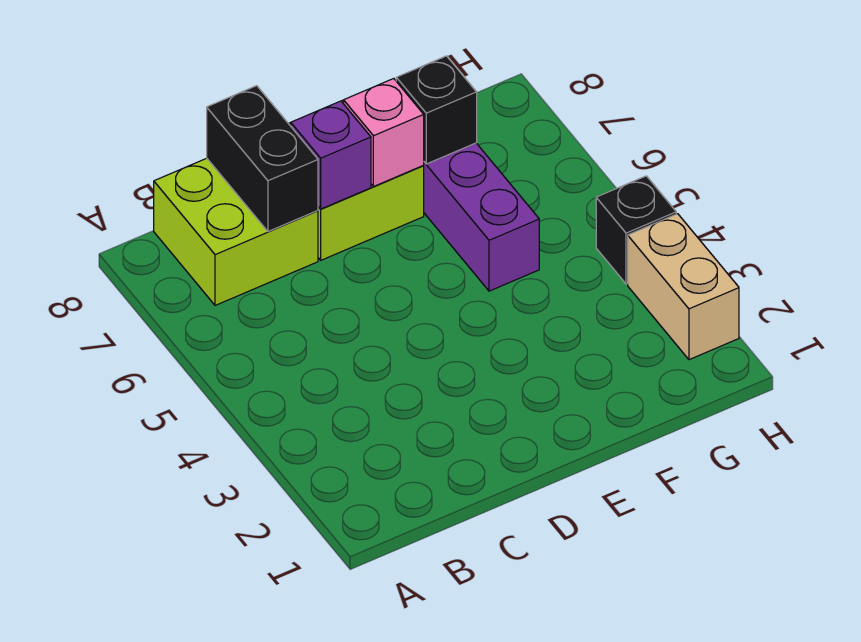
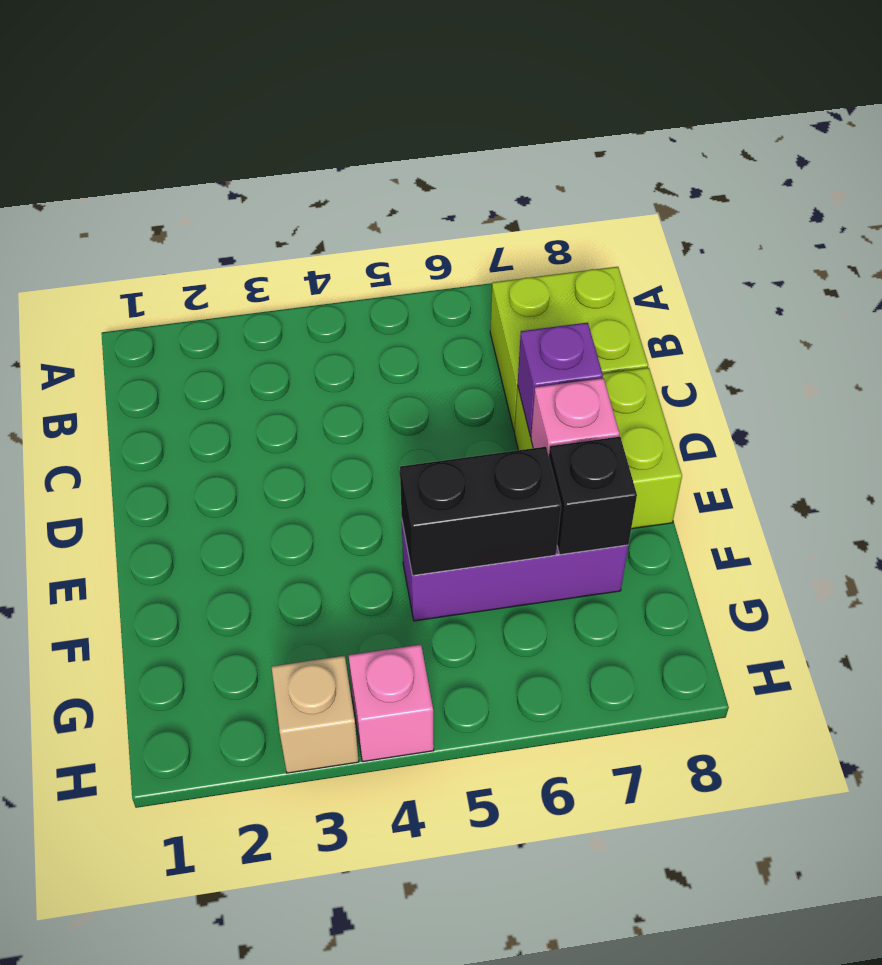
black 1x2 brick [207,86,318,231] -> black 1x2 brick moved to [400,447,561,576]
tan 1x2 brick [628,214,739,360] -> tan 1x1 brick [272,656,359,773]
black 1x1 brick [596,176,676,284] -> pink 1x1 brick [349,645,434,762]

